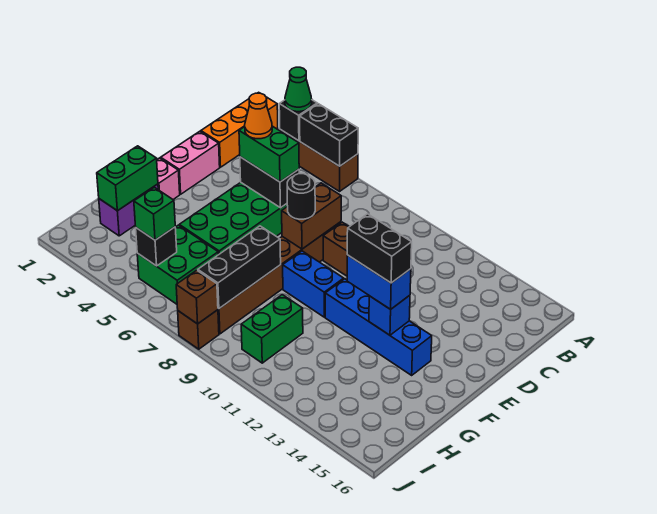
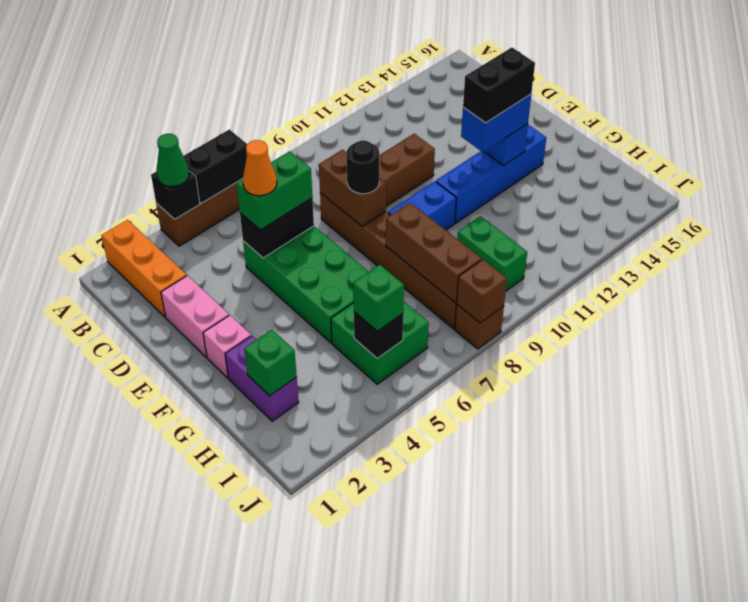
green 1x2 brick [97,146,158,211] -> green 1x1 brick [244,330,297,396]
black 1x3 brick [198,226,281,308] -> brown 1x3 brick [386,203,482,303]

